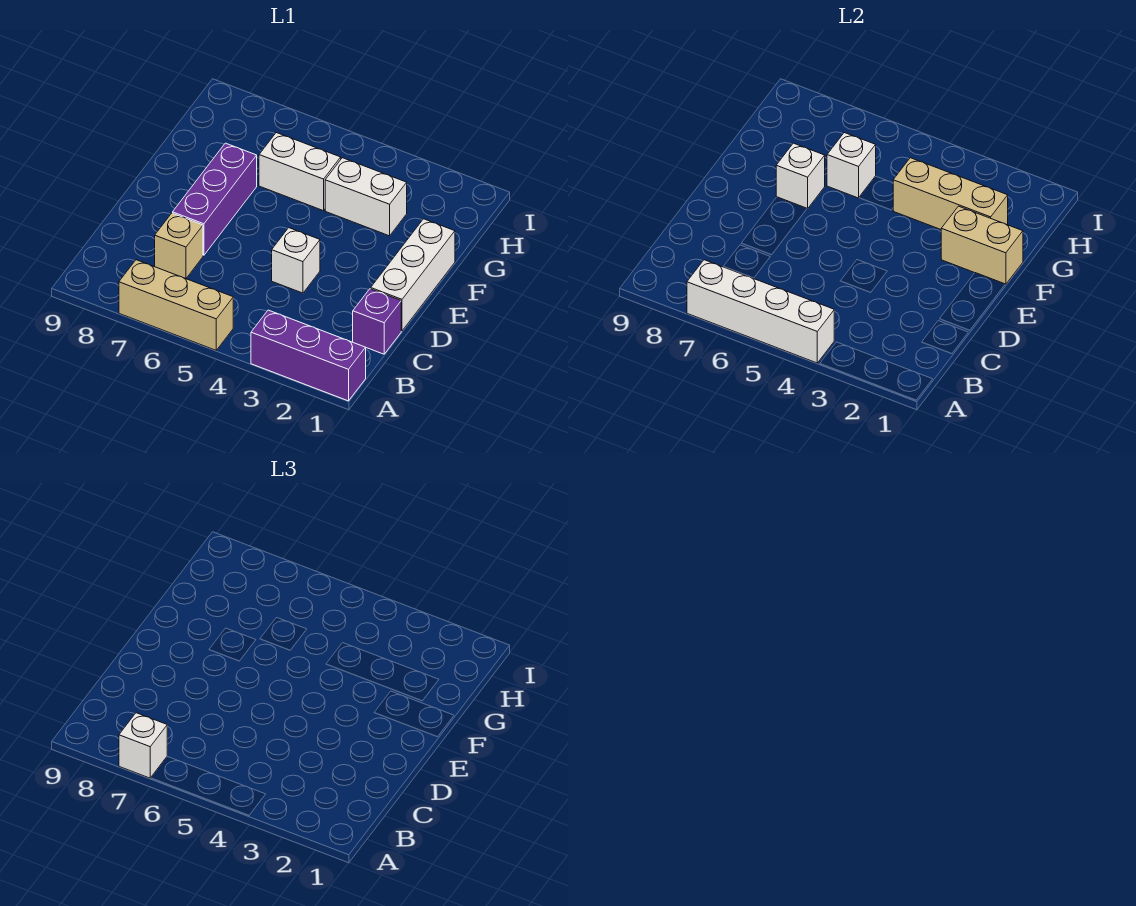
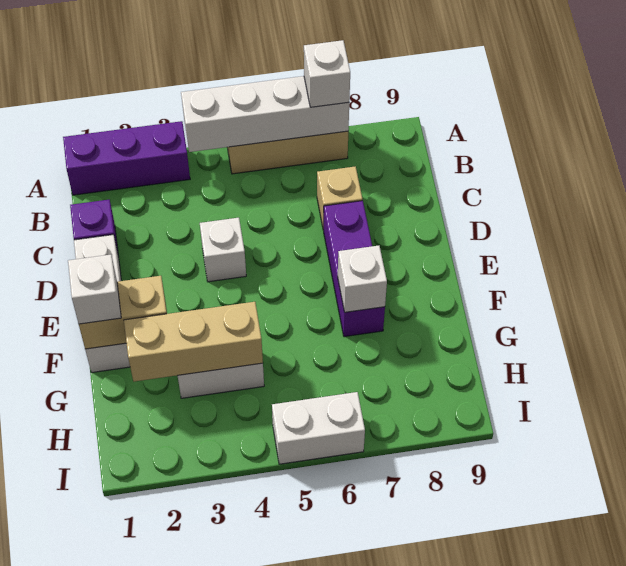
white 1x2 brick [259,133,341,211] -> white 1x2 brick moved to [272,392,365,464]
white 1x1 brick [827,133,876,198] -> white 1x1 brick moved to [68,255,121,324]

